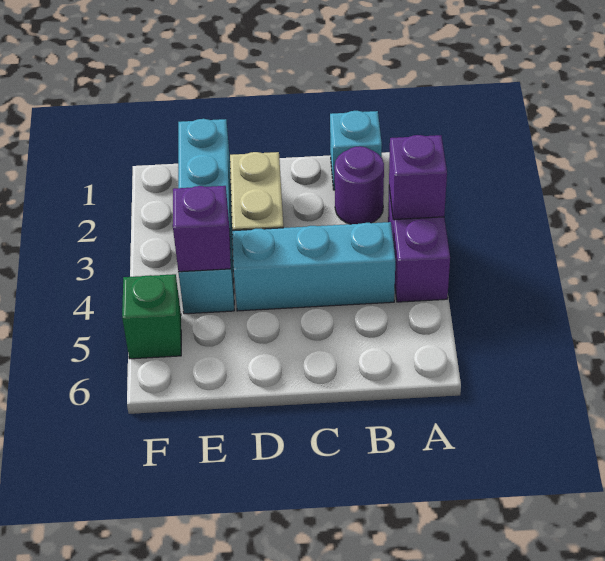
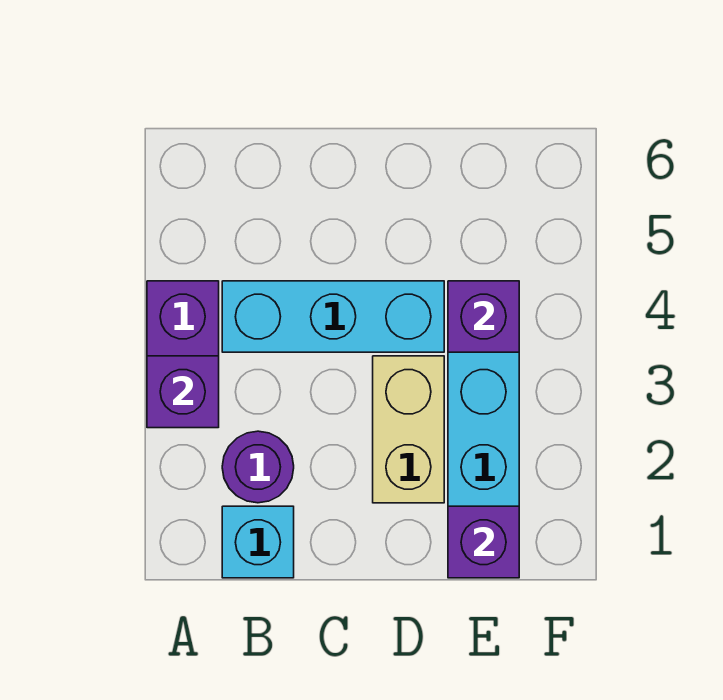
none -> purple 1x1 brick [448,506,519,578]
green 1x1 brick [122,274,181,359] -> none

